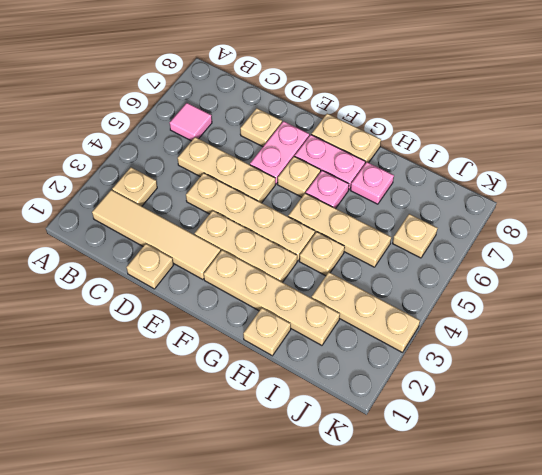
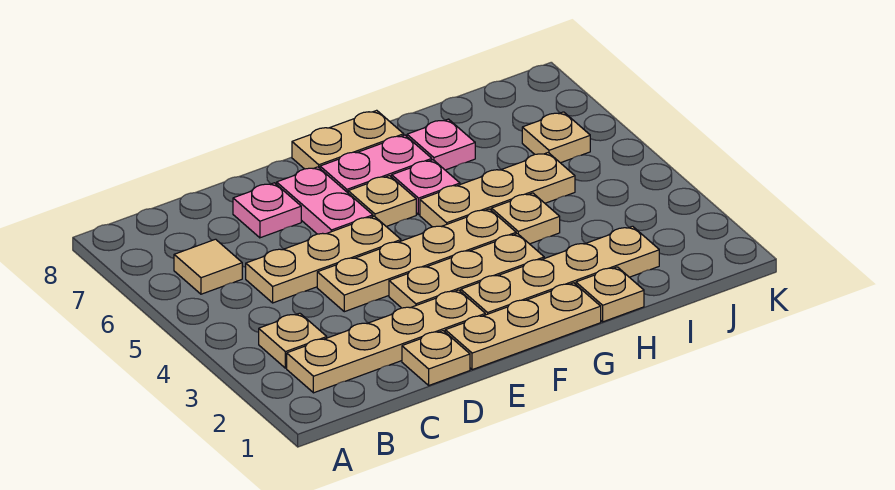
tan 1x4 tile [92,190,221,280] -> tan 1x4 plate [287,290,485,393]
pink 1x1 tile [170,103,212,141] -> tan 1x1 tile [174,239,242,294]
tan 1x1 plate [240,108,282,147] -> pink 1x1 plate [233,183,301,238]
tan 1x3 plate [312,272,420,353] -> tan 1x3 plate moved to [445,283,601,370]

